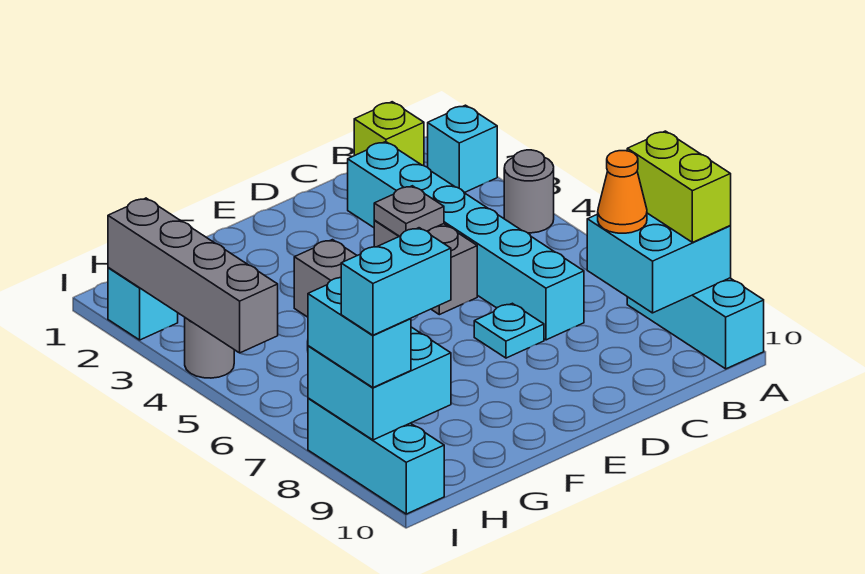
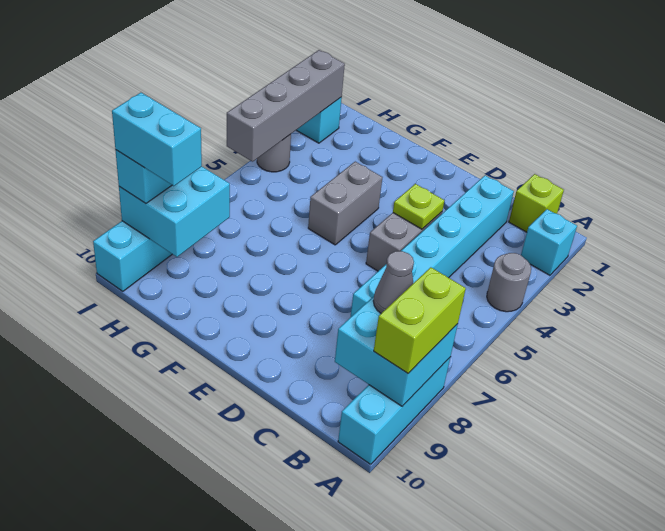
orange 1x1 cone [598,151,647,233] -> grey 1x1 cone [373,251,414,313]
grey 1x1 plate [374,186,444,236] -> lime 1x1 plate [393,184,444,229]
cyan 1x1 plate [474,303,544,358] -> none

